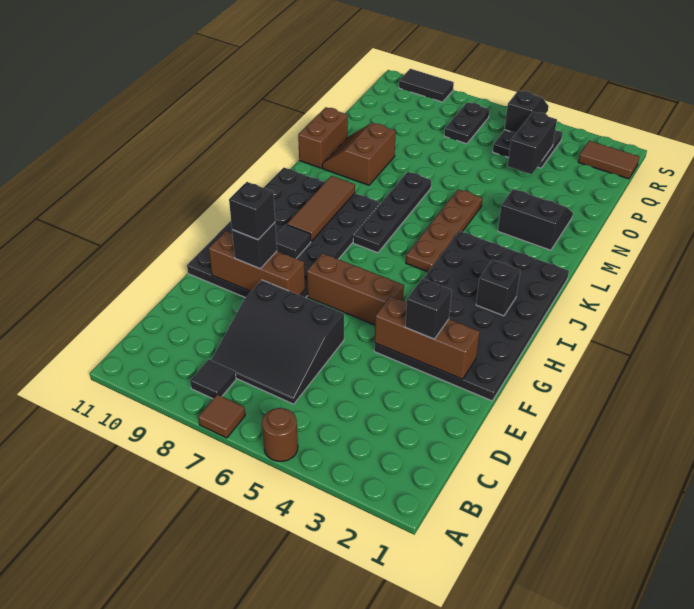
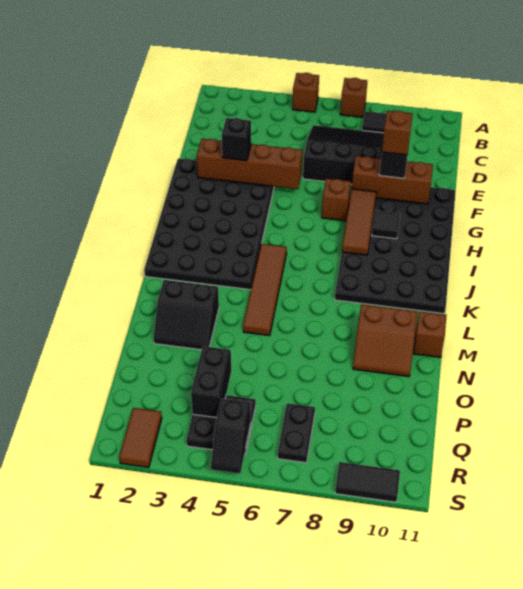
brown 1x1 round brick [262,408,298,461] -> brown 1x1 brick [293,73,319,112]
brown 1x1 tile [198,394,245,438] -> brown 1x1 brick [340,78,367,117]
brown 1x3 brick [375,296,480,379] -> brown 1x4 brick [197,139,303,189]
black 1x1 brick [229,182,275,240] -> brown 1x1 brick [382,111,413,155]
brown 1x3 brick [307,253,404,325] -> brown 1x1 brick [322,178,351,221]
black 1x1 brick [476,260,520,316] -> none
brown 1x3 tile [287,176,355,241] -> brown 1x3 tile moved to [342,189,376,255]
brown 1x4 plate [406,189,482,272] -> brown 1x4 tile [243,244,287,336]
black 1x4 plate [353,172,431,253] -> none
brown 2x2 slope [322,123,396,185] -> brown 2x2 slope turned to [353,304,417,377]
brown 1x2 brick [298,107,348,168] -> brown 1x1 brick [413,311,447,357]
brown 1x2 tile [578,141,639,179] -> brown 1x2 tile turned to [119,408,162,467]

